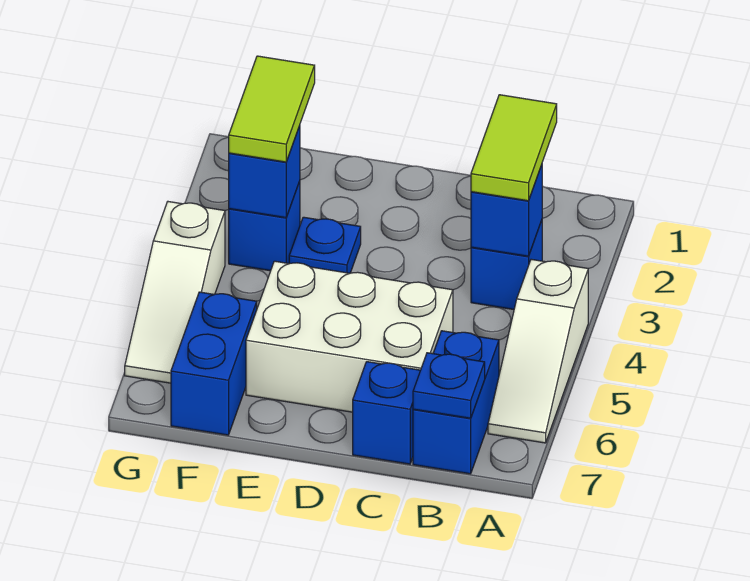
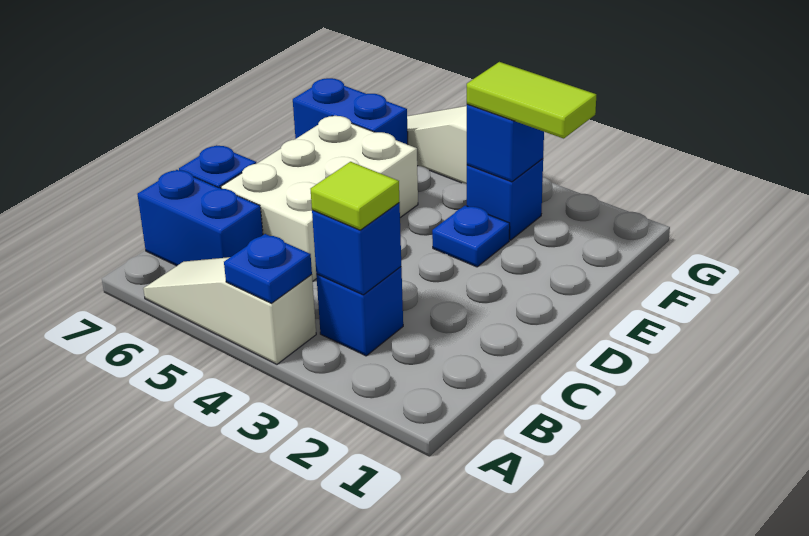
lime 1x2 tile [471,95,557,201] -> lime 1x1 tile [311,162,399,230]
blue 1x1 plate [413,353,485,418] -> blue 1x1 plate moved to [224,234,312,303]

